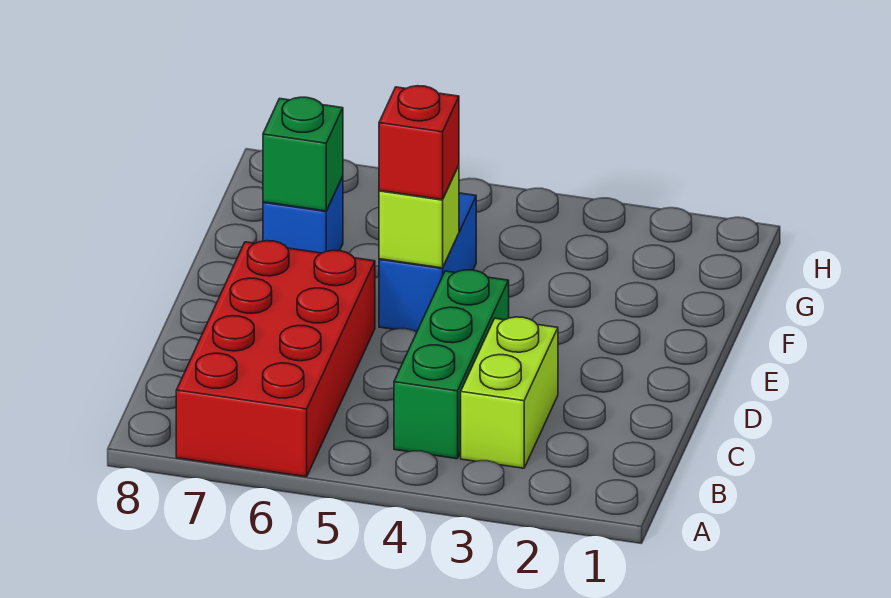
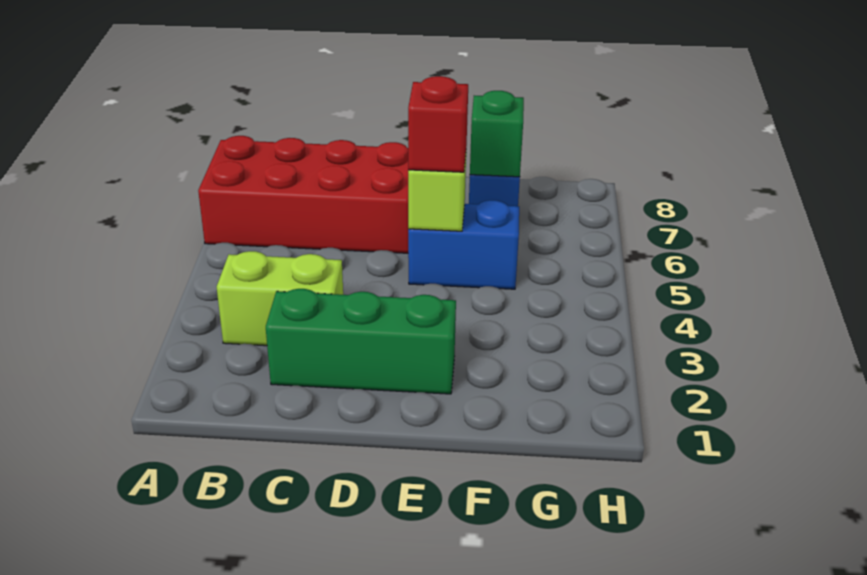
green 1x3 brick [394,270,509,459] -> green 1x3 brick moved to [266,289,456,394]

